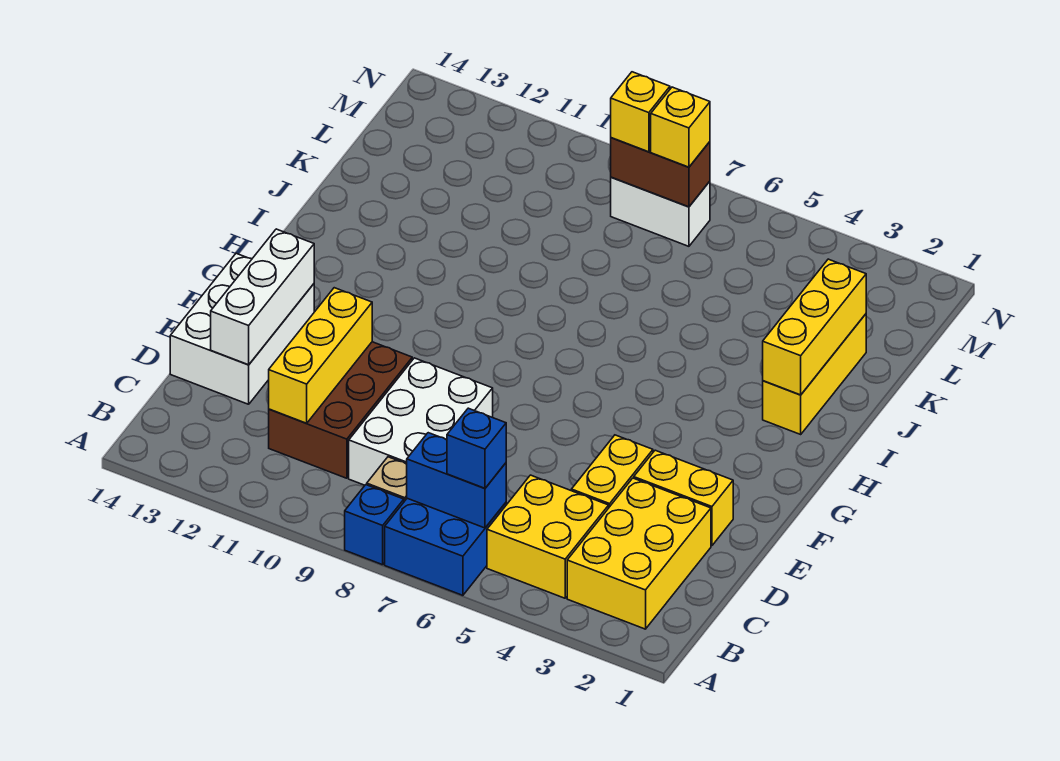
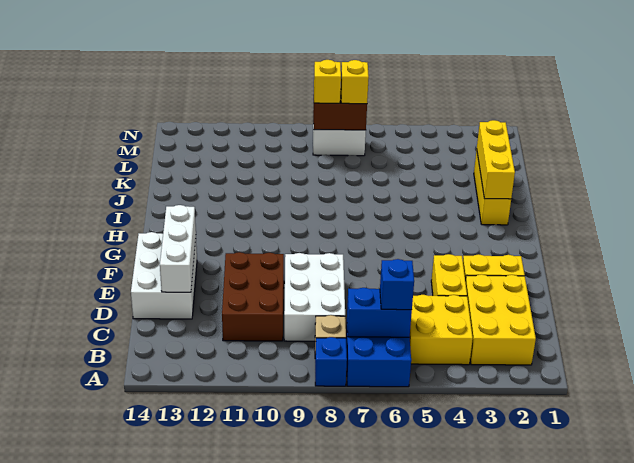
yellow 1x3 brick [269,288,372,423] -> none

